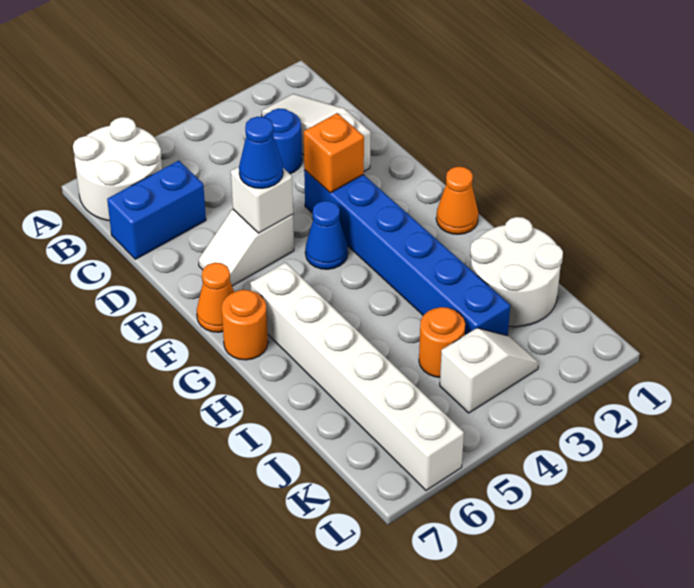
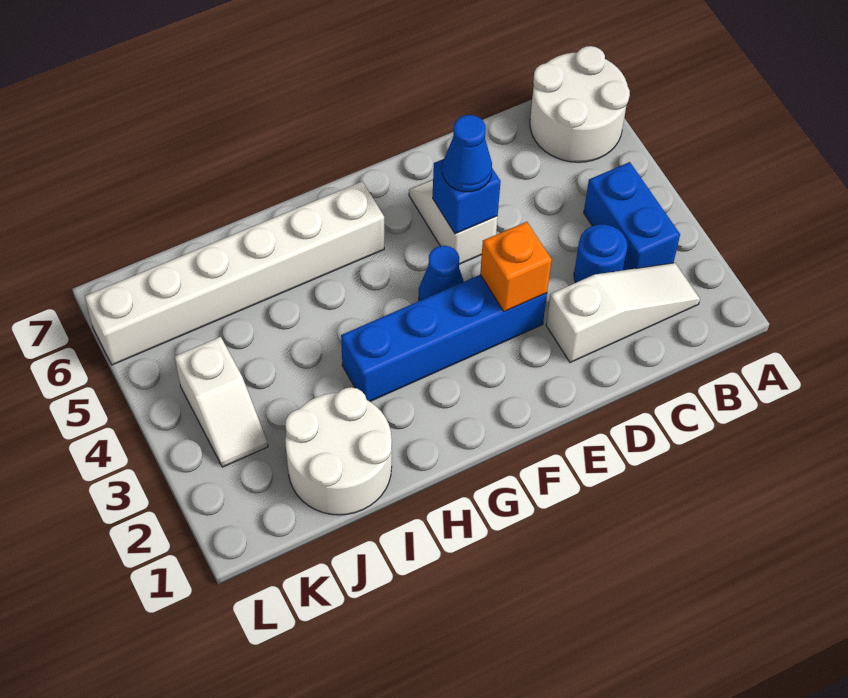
blue 1x2 brick [107,161,206,259] -> blue 1x2 brick moved to [584,162,680,270]
blue 1x6 brick [304,170,510,336] -> blue 1x4 brick [341,275,547,401]
white 1x1 brick [231,166,293,233] -> blue 1x1 brick [433,159,501,234]
orange 1x1 cone [197,263,234,332] -> none
orange 1x1 cone [436,167,478,234] -> none
orange 1x1 round brick [222,290,268,360] -> none
orange 1x1 round brick [419,307,465,377] -> none

